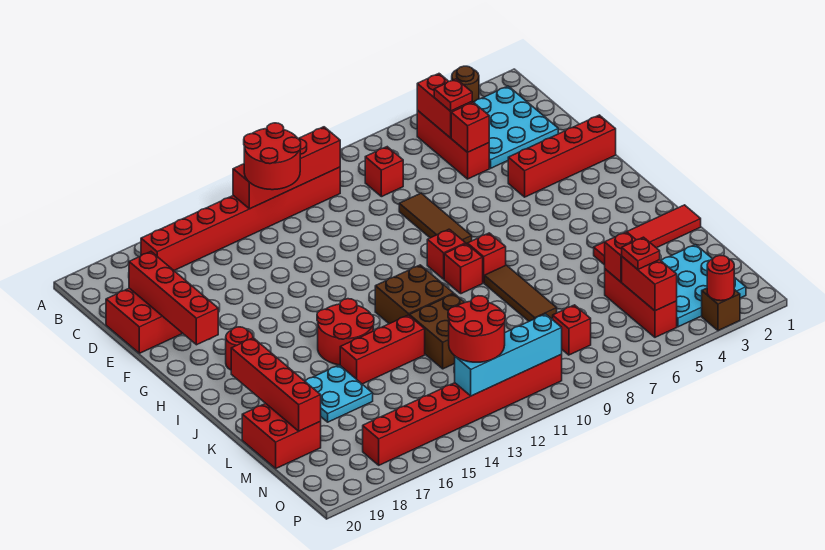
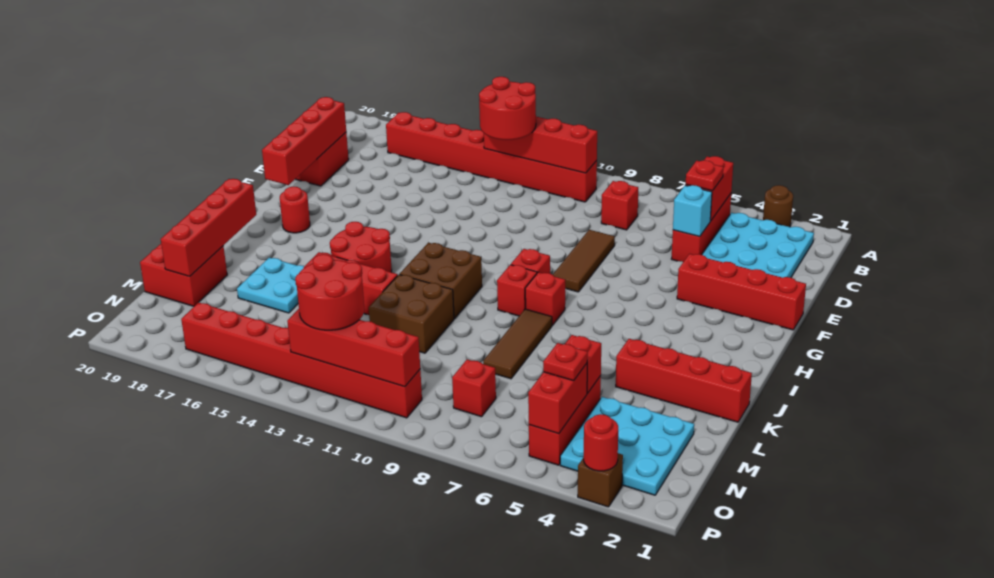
red 1x1 brick [451,102,489,152] -> cyan 1x1 brick [673,185,712,236]
red 1x4 tile [594,205,701,265] -> red 1x4 brick [616,339,752,422]
cyan 1x4 brick [455,314,562,396] -> red 1x4 brick [287,309,420,387]

